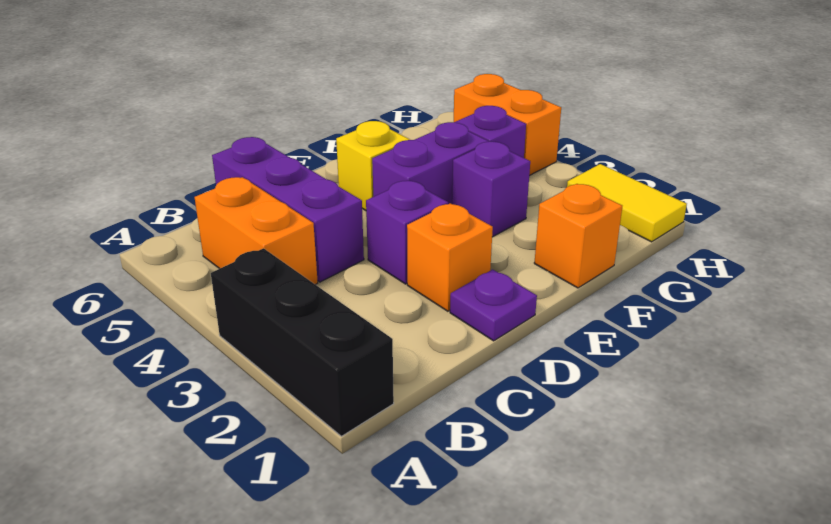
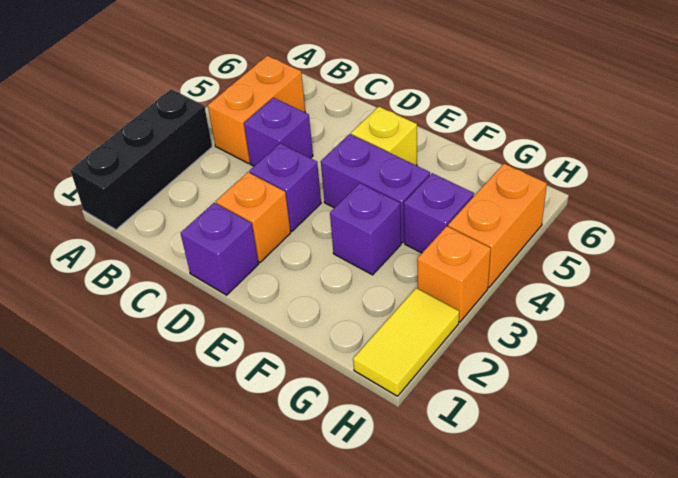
purple 1x3 brick [212,137,364,282] -> purple 1x1 brick [244,98,313,166]
purple 1x1 plate [450,269,537,341] -> purple 1x1 brick [181,203,259,295]
orange 1x1 brick [534,184,622,288] -> orange 1x1 brick moved to [417,226,491,322]

